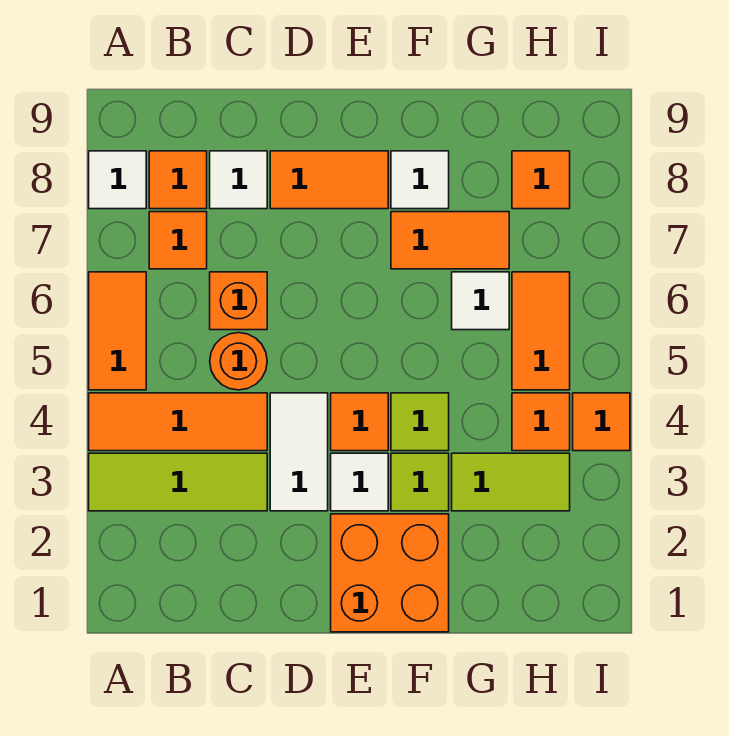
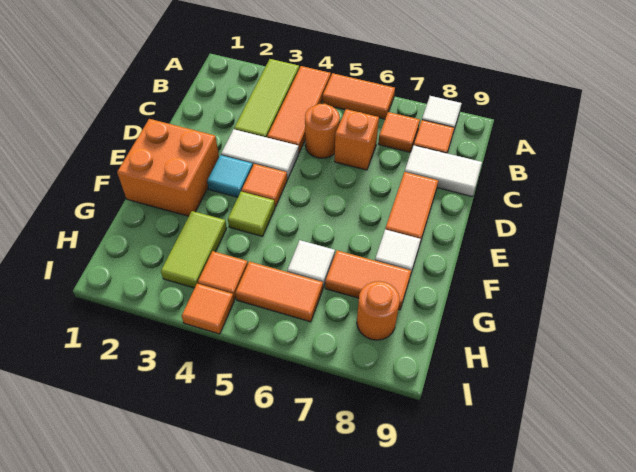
white 1x1 tile [210,151,267,209] -> white 1x2 tile [405,145,482,197]
white 1x1 tile [331,453,388,511] -> cyan 1x1 tile [207,155,253,197]
lime 1x1 tile [391,453,449,511] -> none
orange 1x2 tile [391,212,509,269] -> orange 1x2 tile turned to [325,250,411,310]
orange 1x1 tile [512,151,570,209] -> orange 1x1 round brick [357,281,400,340]

